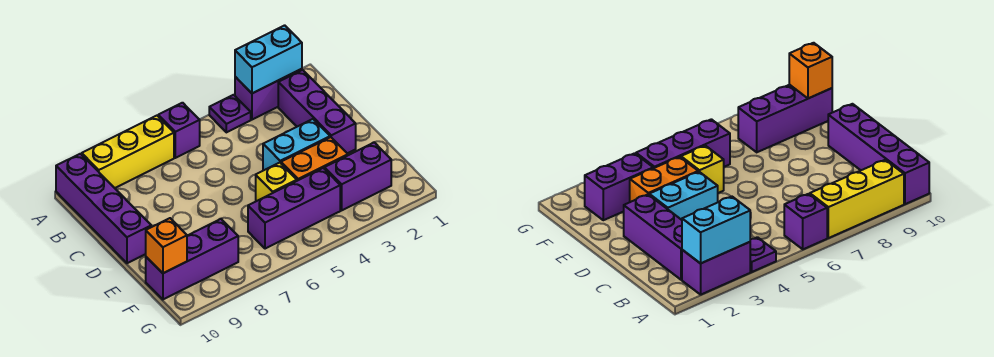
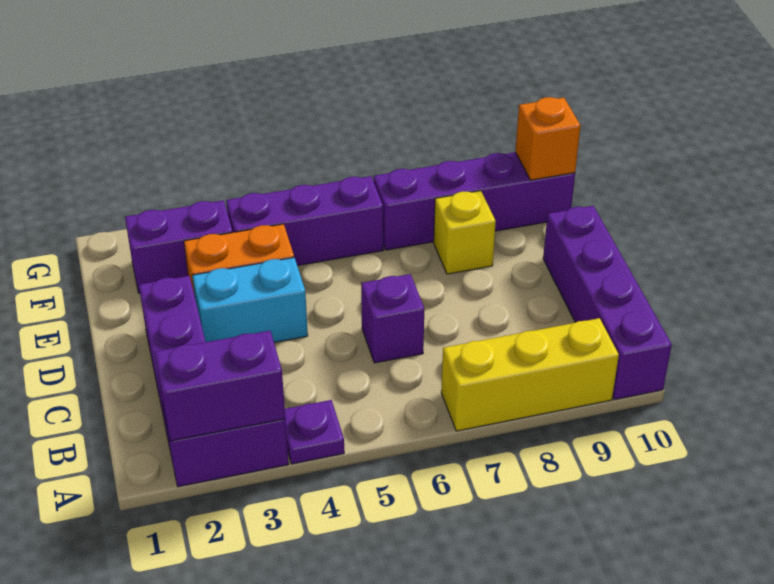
cyan 1x2 brick [235,25,302,93] -> purple 1x2 brick [155,331,285,441]
purple 1x1 brick [158,103,200,158] -> purple 1x1 brick moved to [361,274,424,363]
yellow 1x1 brick [256,163,297,201] -> yellow 1x1 brick moved to [434,191,496,274]
purple 1x3 brick [146,219,238,299] -> purple 1x4 brick [374,152,575,250]

